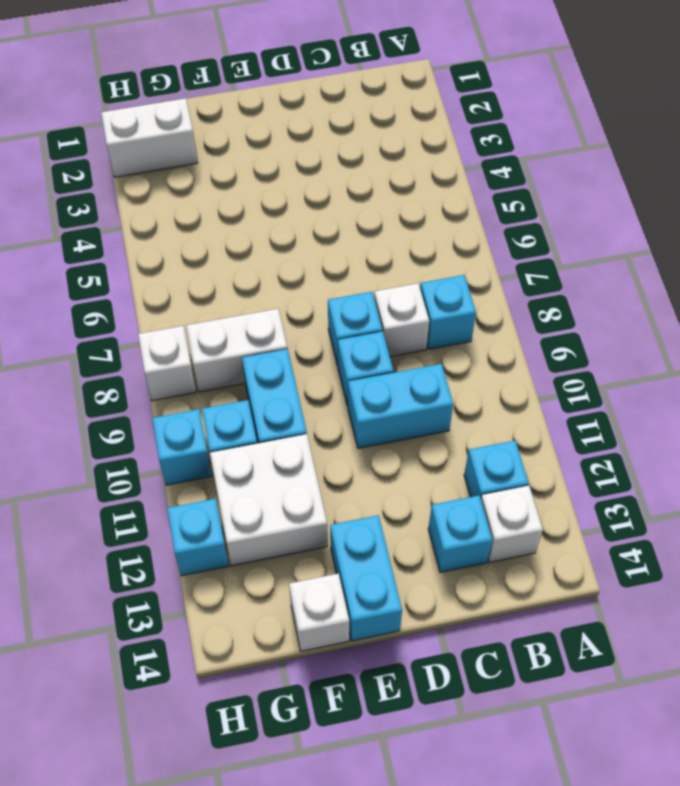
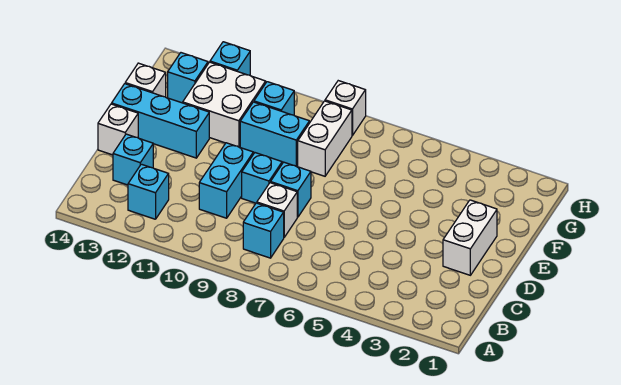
white 1x1 brick [481,486,543,563] -> white 1x1 brick moved to [98,104,138,155]
cyan 1x2 brick [330,515,402,641] -> cyan 1x3 brick [112,84,209,158]
white 1x2 brick [101,98,198,177] -> white 1x2 brick moved to [443,200,497,275]
cyan 1x1 brick [152,409,212,485] -> cyan 1x1 brick moved to [168,53,208,103]

